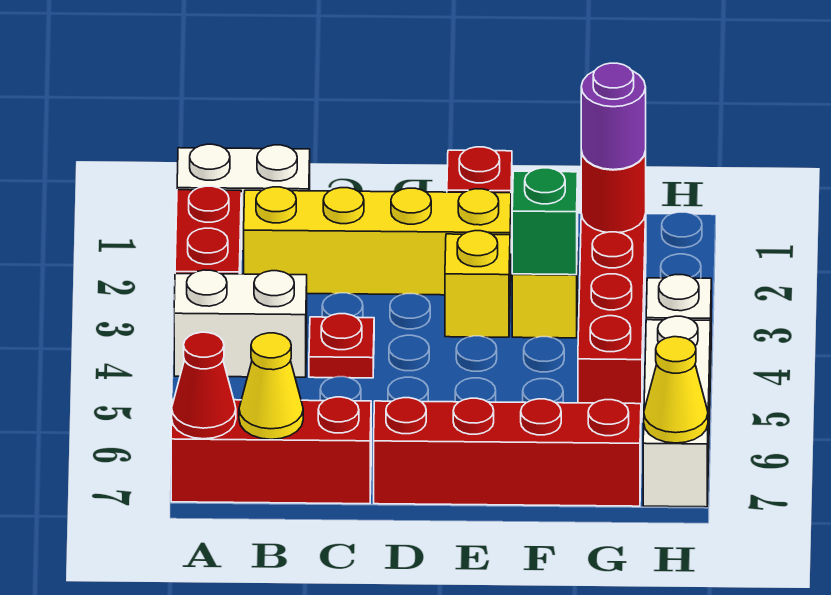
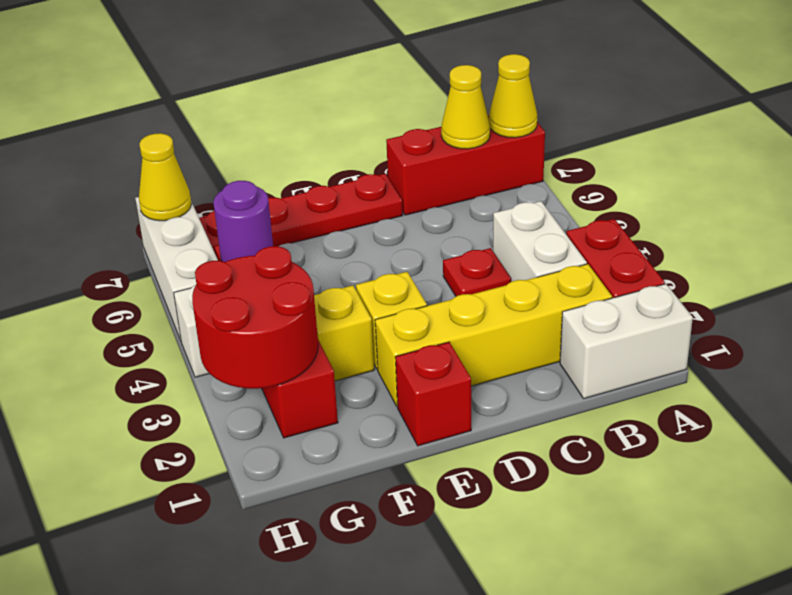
white 1x2 brick [174,270,307,377] -> white 1x2 brick turned to [493,201,587,282]
red 1x1 cone [172,332,236,439] -> yellow 1x1 cone [489,54,537,138]
red 1x4 brick [374,398,641,506] -> red 1x4 plate [199,174,403,252]
green 1x1 brick [512,168,578,275] -> none
red 1x1 round brick [581,151,646,233] -> red 2x2 round brick [192,246,318,389]
purple 1x1 round brick [581,63,646,170] -> purple 1x1 round brick moved to [213,181,273,262]

